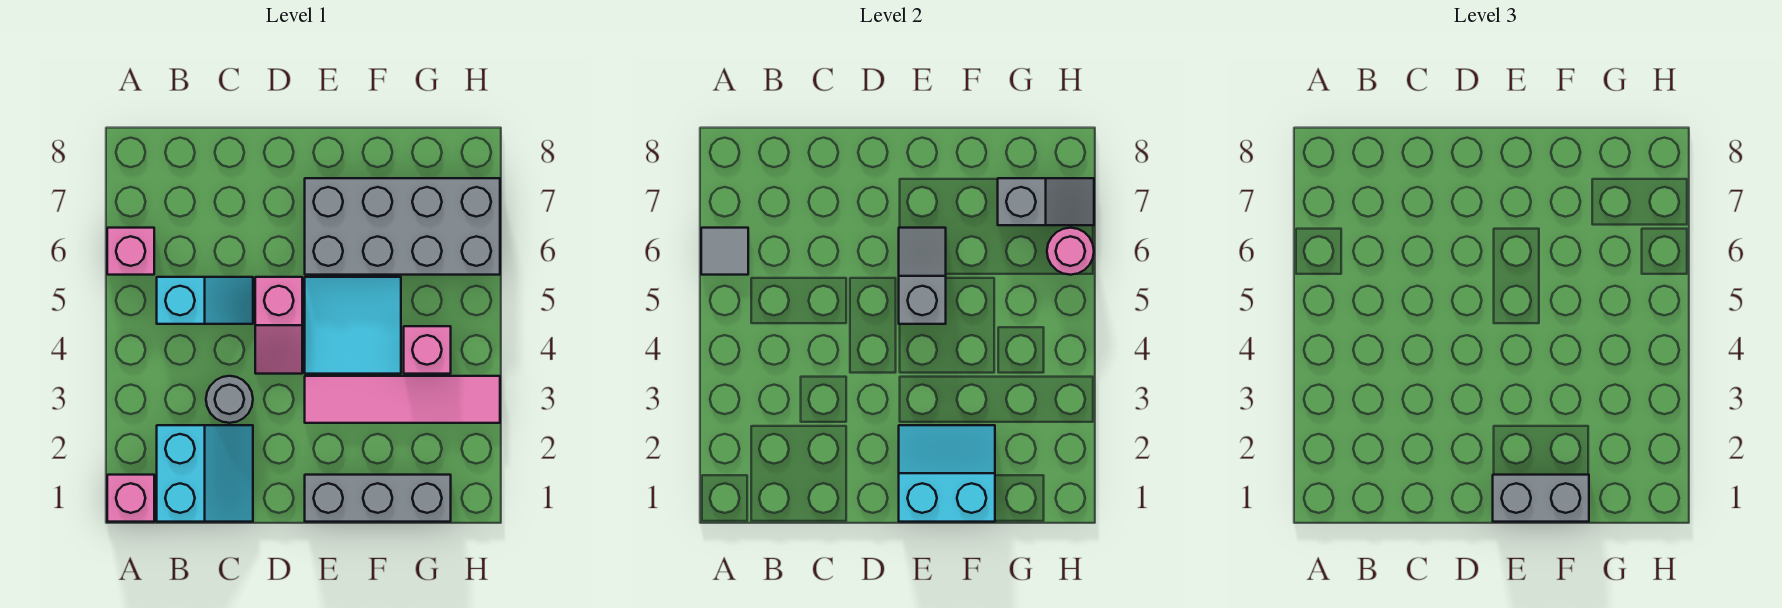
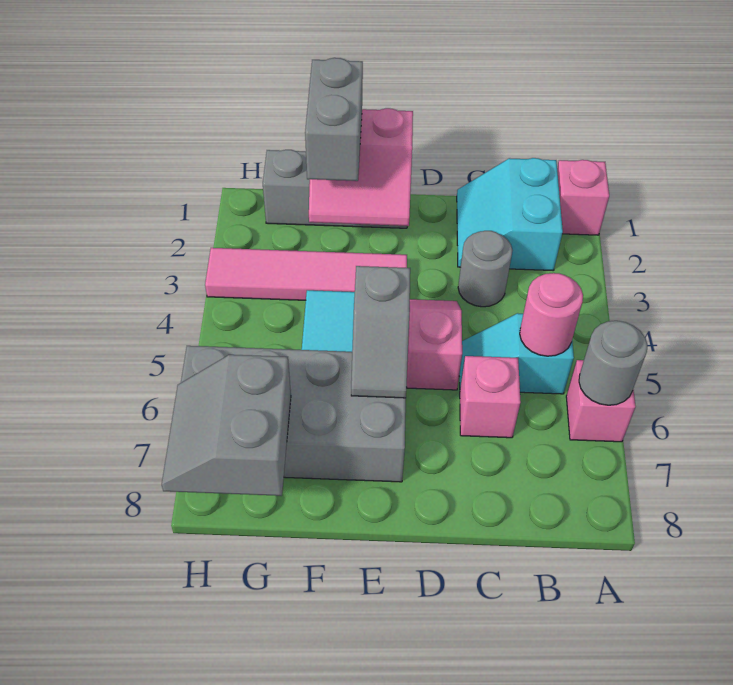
grey 1x1 tile [701,228,748,275] -> grey 1x1 round brick [579,321,647,405]
cyan 2x2 slope [899,425,995,522] -> pink 2x2 slope [309,108,413,226]
grey 1x2 brick [1493,475,1589,522] -> grey 1x2 brick turned to [305,58,363,181]
pink 1x1 brick [404,326,451,374] -> pink 1x1 brick moved to [460,356,521,438]
grey 1x2 slope [998,178,1094,225] -> grey 2x2 slope [162,355,291,496]
pink 1x1 round brick [1047,228,1094,275] -> pink 1x1 round brick moved to [520,273,583,356]

